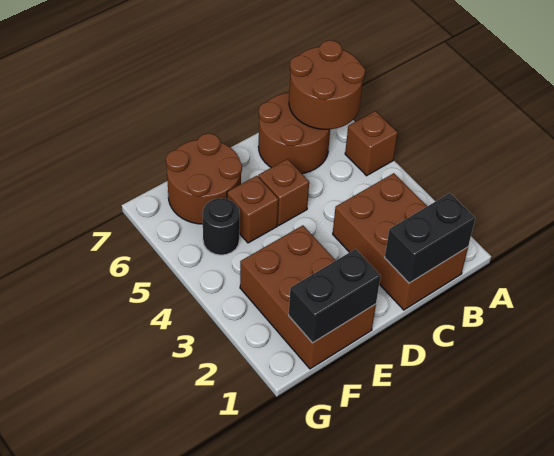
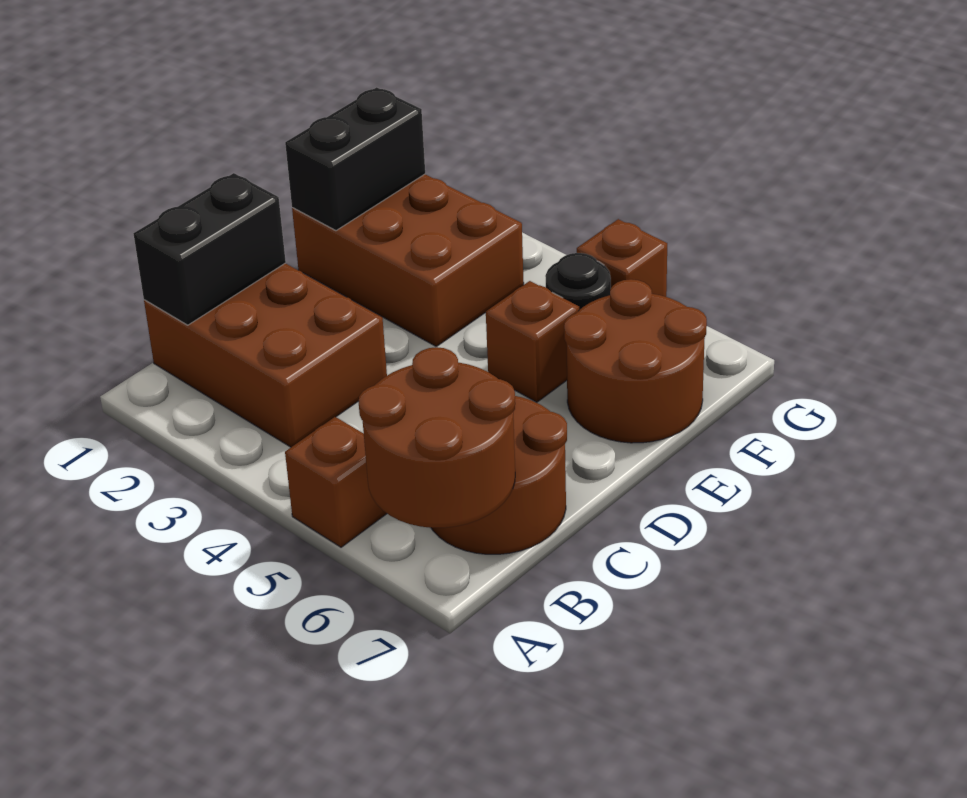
brown 1x1 brick [258,159,309,225] -> brown 1x1 brick moved to [577,219,667,297]

